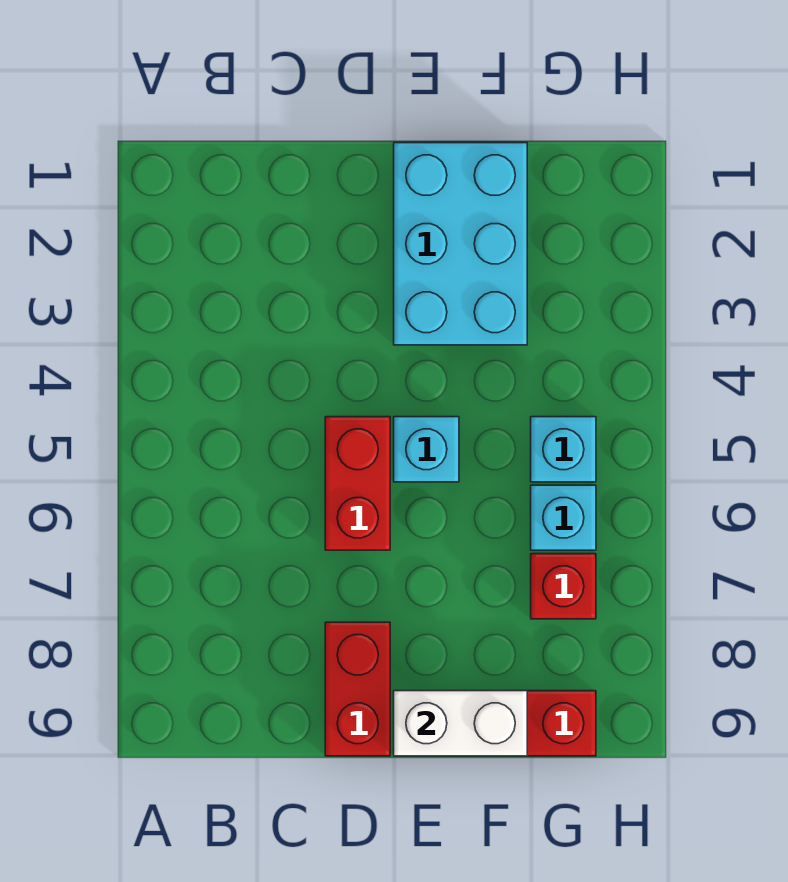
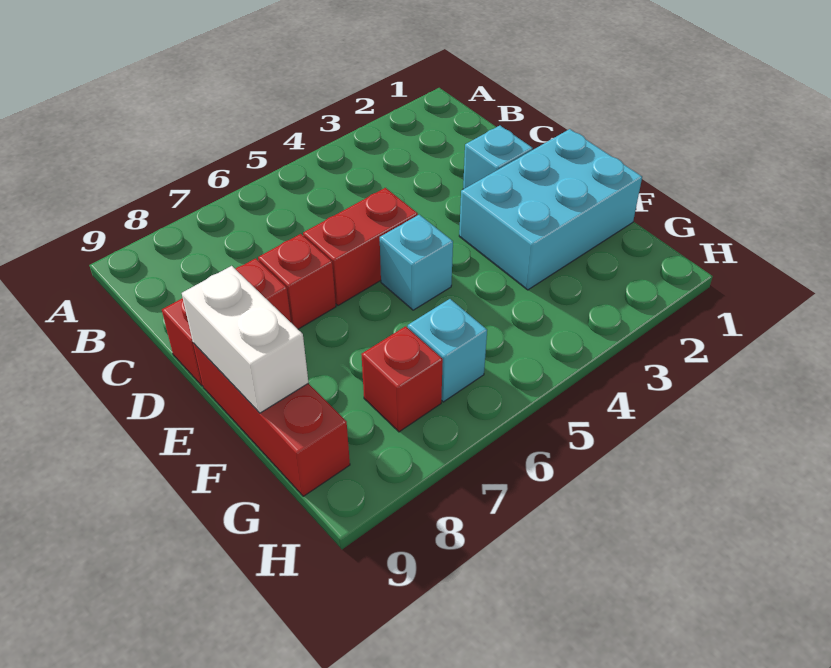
none -> red 1x1 brick [258,234,336,329]
cyan 1x1 brick [531,417,596,482] -> cyan 1x1 brick moved to [463,126,533,189]

